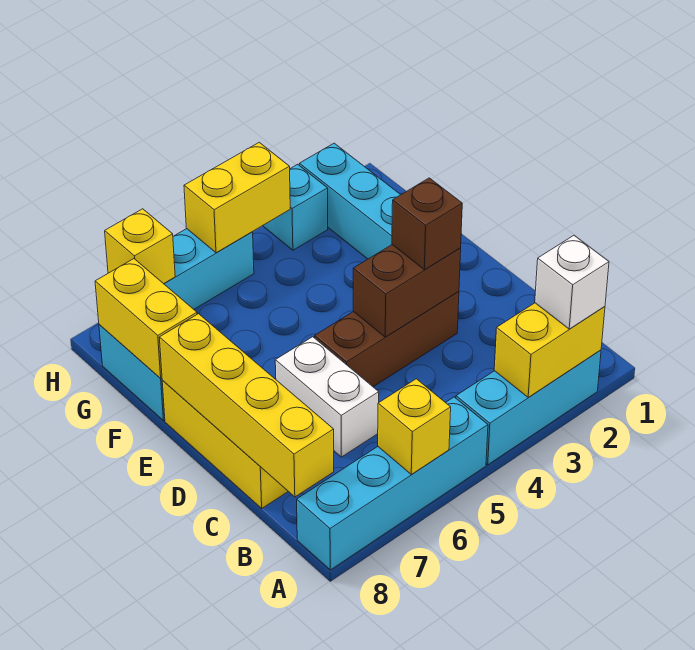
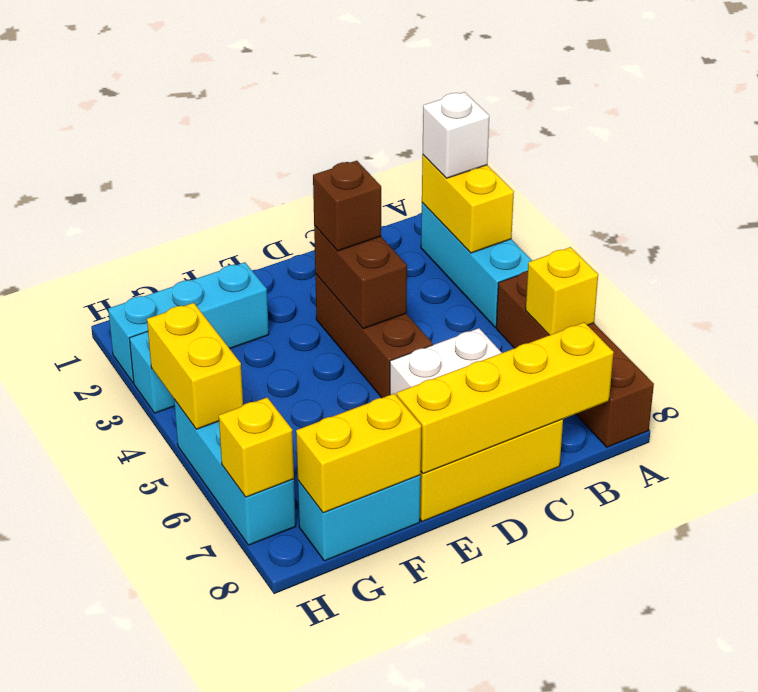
cyan 1x4 brick [297,397,488,570] -> brown 1x4 brick [496,271,654,447]

